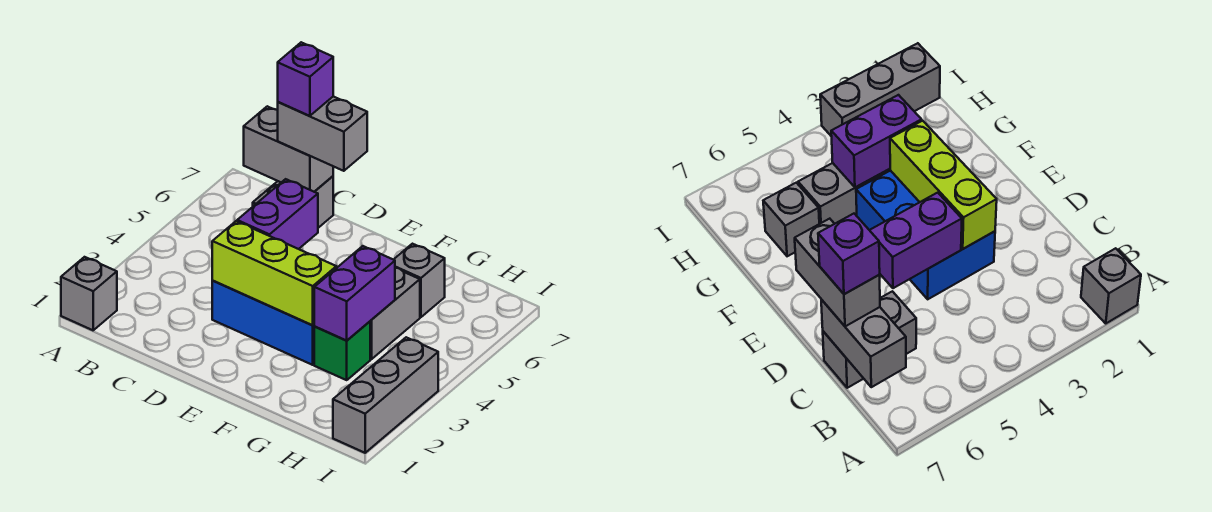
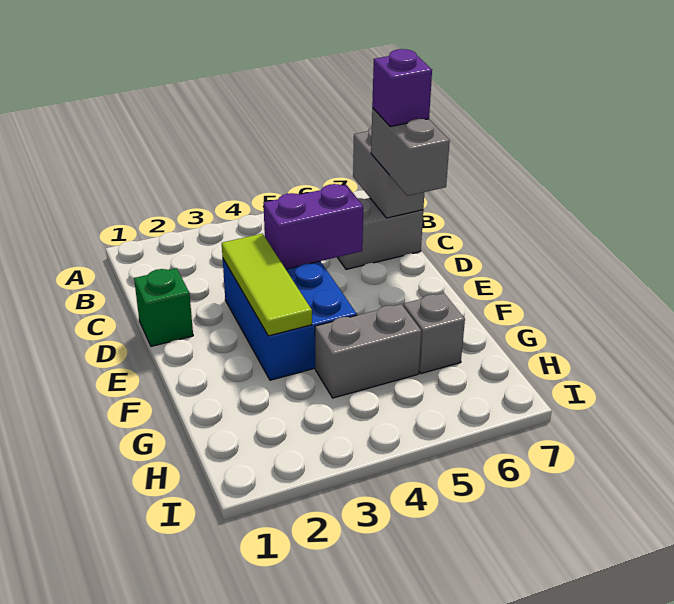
grey 1x1 brick [61,257,117,330] -> none
lime 1x3 brick [212,221,336,325] -> lime 1x3 tile [222,234,312,336]
green 1x1 brick [314,322,370,380] -> green 1x1 brick moved to [134,268,193,346]
purple 1x2 brick [314,246,395,340] -> none
grey 1x3 brick [333,337,438,453] -> none

